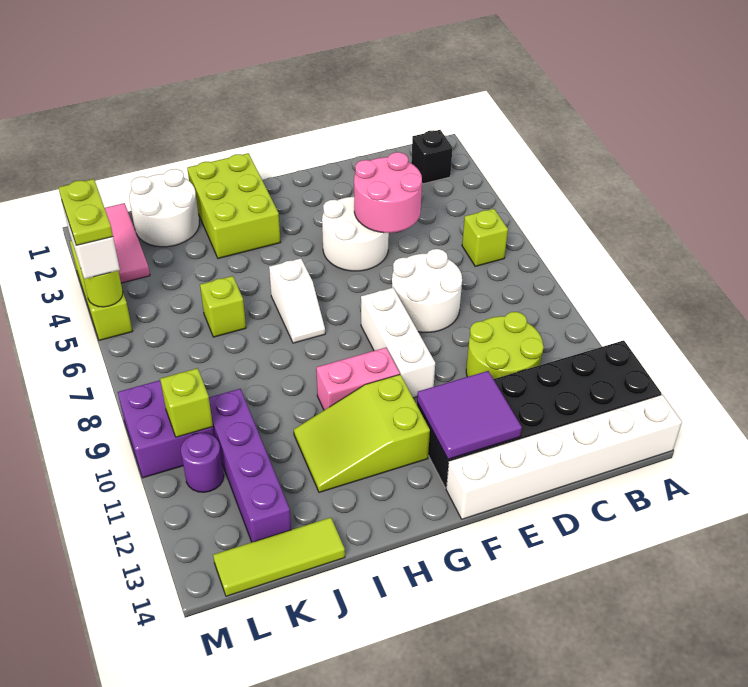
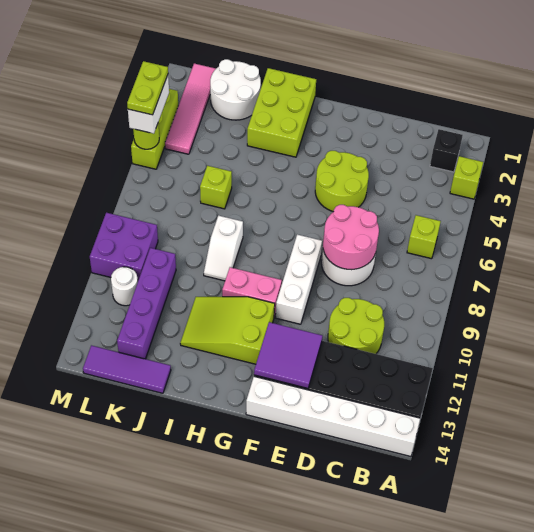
pink 2x2 round brick [354,152,422,233] -> pink 2x2 round brick moved to [323,205,379,270]
white 2x2 round brick [322,197,389,271] -> lime 2x2 round brick [315,151,369,212]
white 1x2 slope [269,258,325,343] -> white 1x2 slope moved to [204,216,243,281]
lime 1x3 tile [213,517,345,596] -> purple 1x3 tile [83,345,171,393]
pink 1x3 tile [105,203,150,283] -> pink 1x4 tile [165,64,216,154]
lime 1x1 brick [160,368,213,437] -> lime 1x1 brick moved to [450,156,483,199]
purple 1x1 round brick [181,433,224,492] -> white 1x1 round brick [111,267,138,306]

